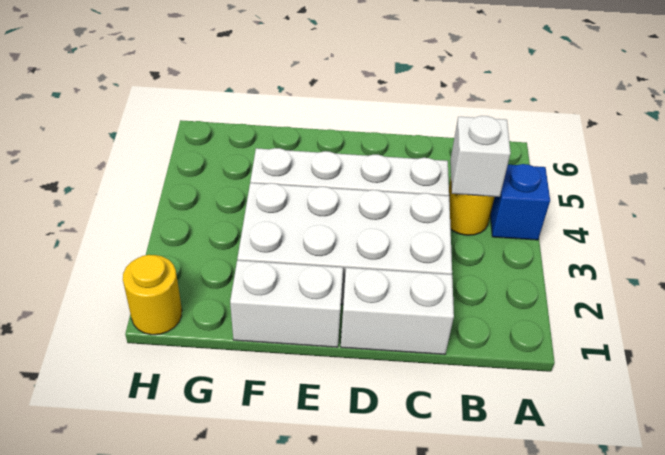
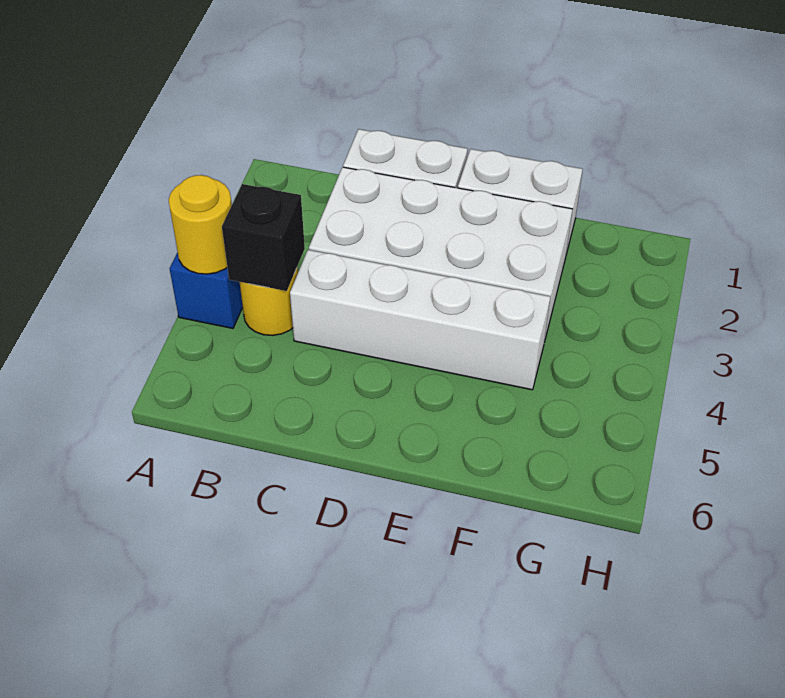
white 1x1 brick [450,116,511,197] -> black 1x1 brick [222,184,305,291]
yellow 1x1 round brick [123,255,182,335] -> yellow 1x1 round brick moved to [169,175,232,274]

